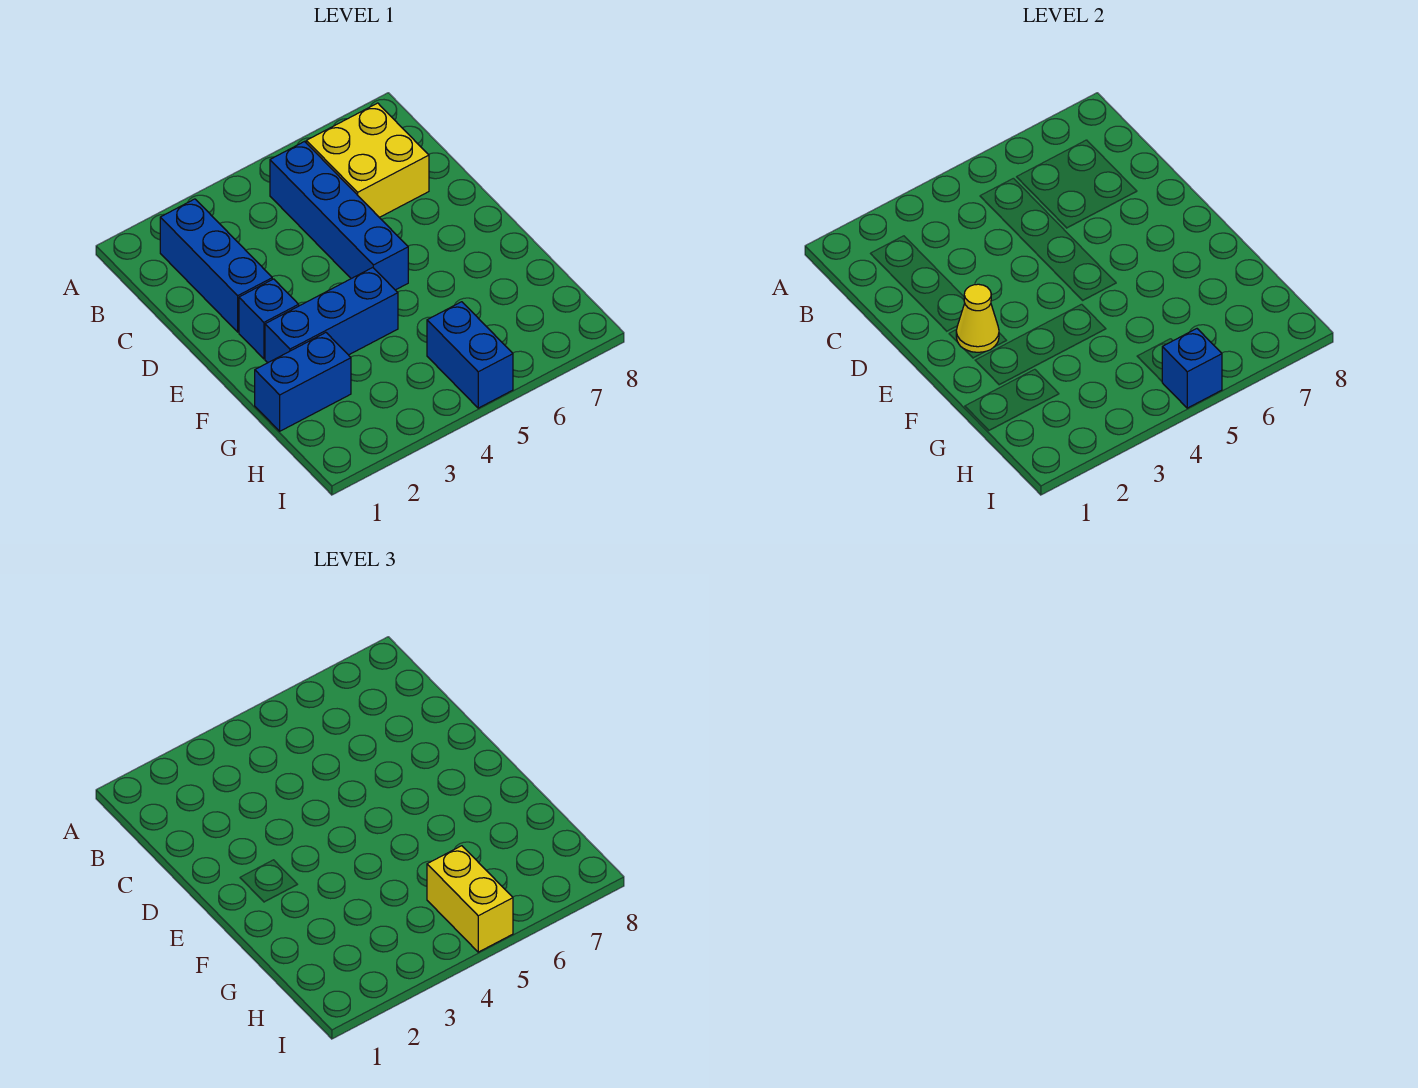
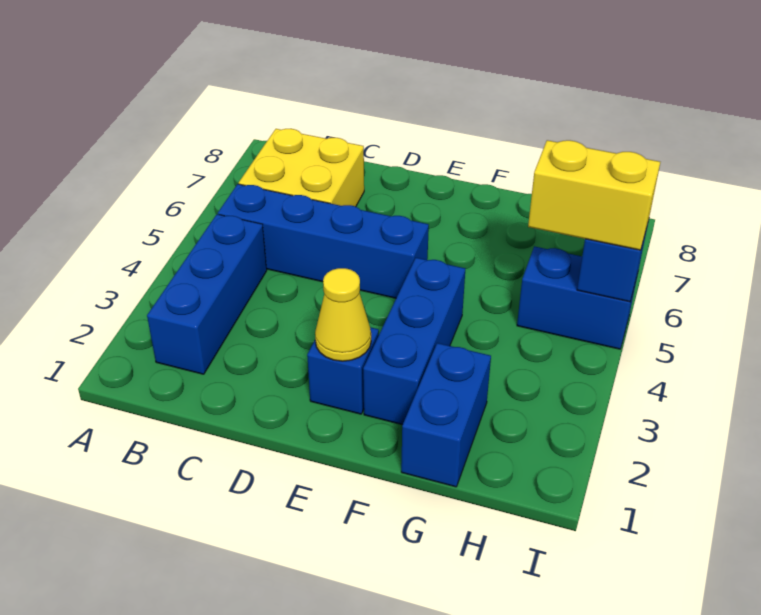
blue 1x3 brick [160,199,272,332] -> blue 1x3 brick turned to [147,214,267,374]

